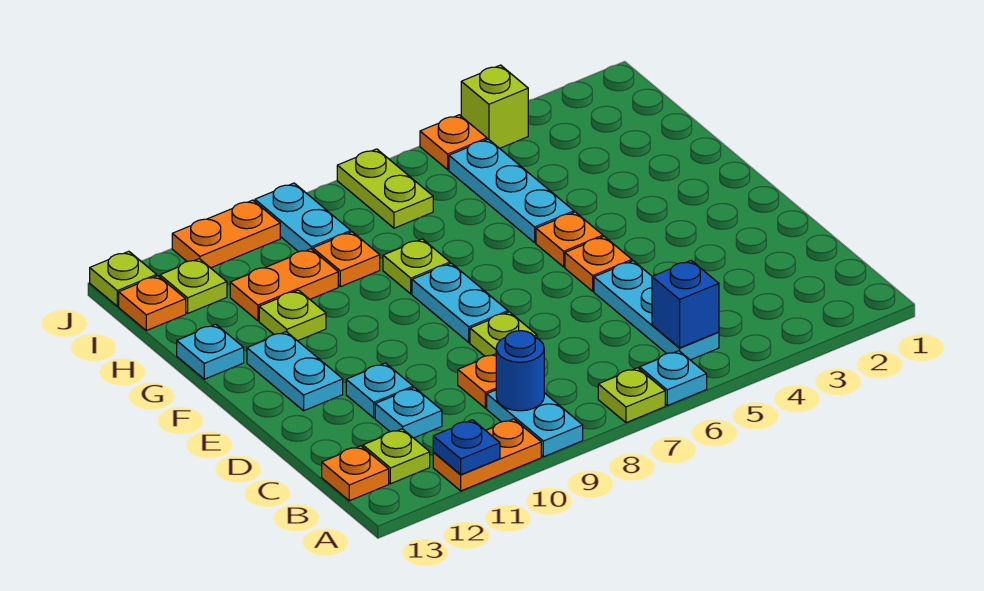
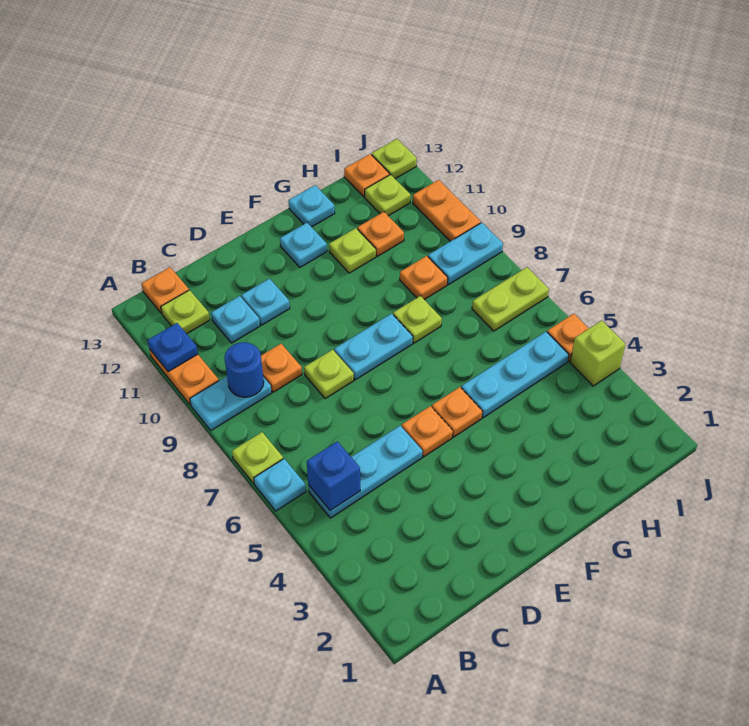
cyan 1x2 plate [247,332,343,411] -> cyan 1x1 plate [280,223,327,267]
orange 1x2 plate [230,249,338,321] -> orange 1x1 plate [357,212,404,256]

